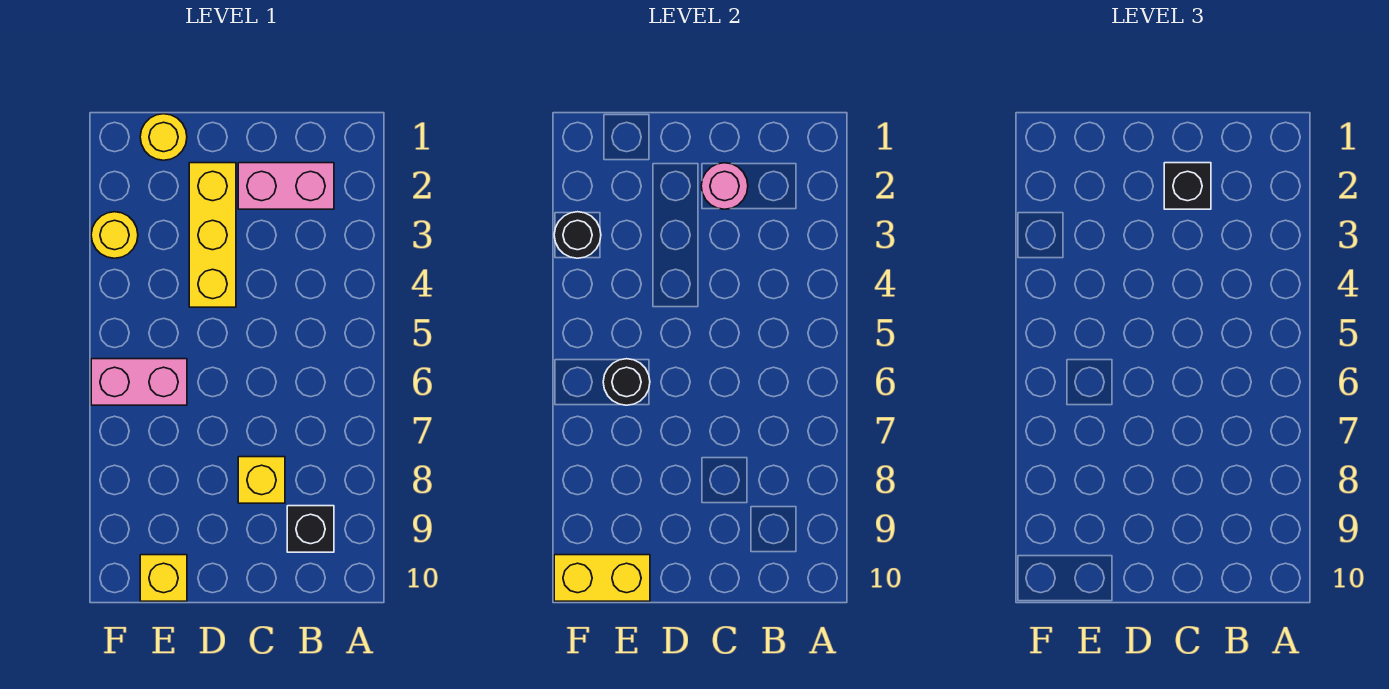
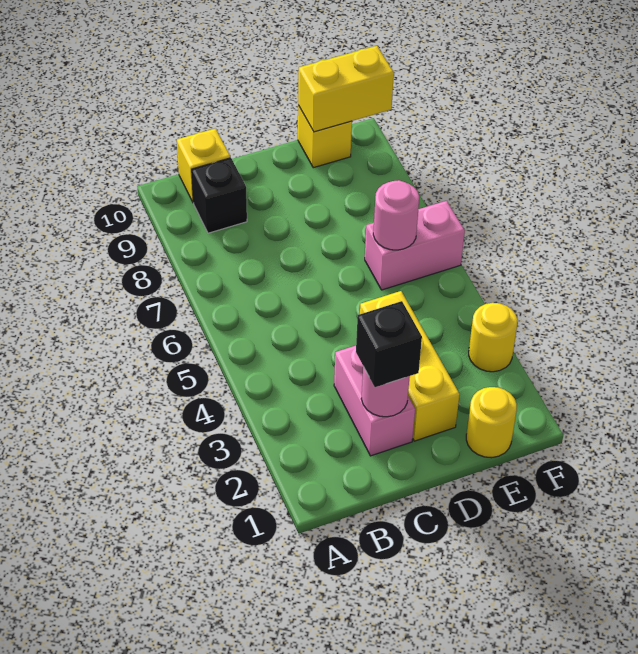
pink 1x2 brick [238,163,334,209] -> pink 1x2 brick turned to [334,346,415,456]
yellow 1x1 brick [238,457,285,503] -> yellow 1x1 brick moved to [177,128,230,203]
black 1x1 round brick [603,359,650,405] -> pink 1x1 round brick [373,180,419,250]
black 1x1 round brick [554,212,601,258] -> none

